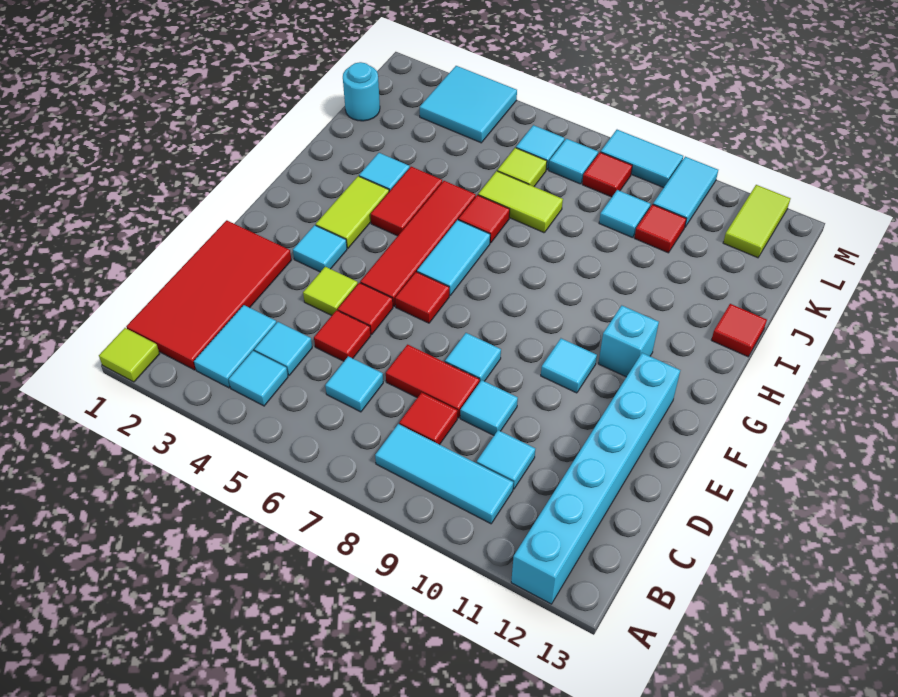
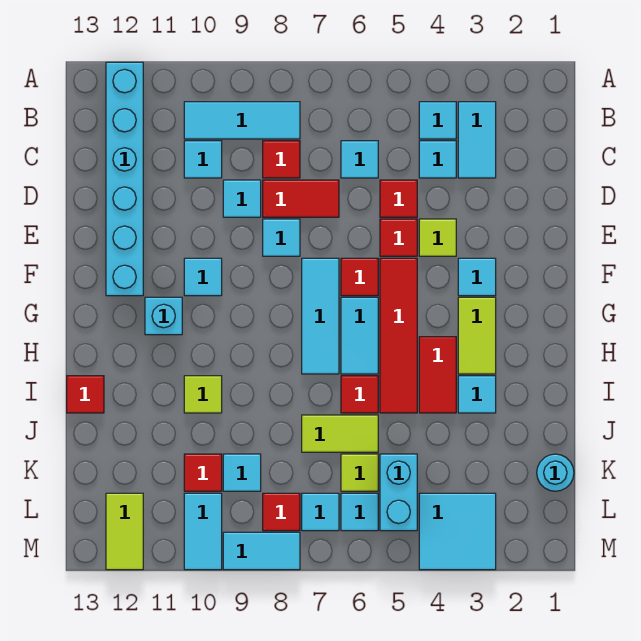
lime 1x1 tile [99,328,160,382] -> lime 1x1 tile moved to [184,376,222,413]
red 2x4 tile [126,220,291,370] -> none
none -> cyan 1x3 tile [302,258,339,374]
none -> cyan 1x2 brick [380,454,417,531]

